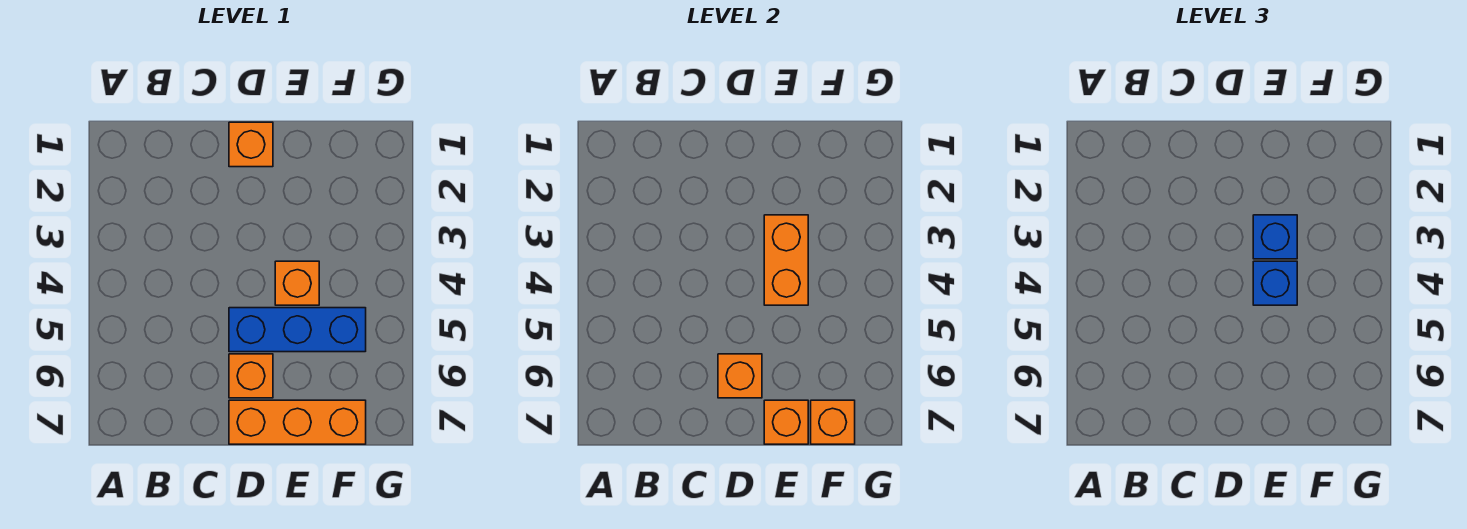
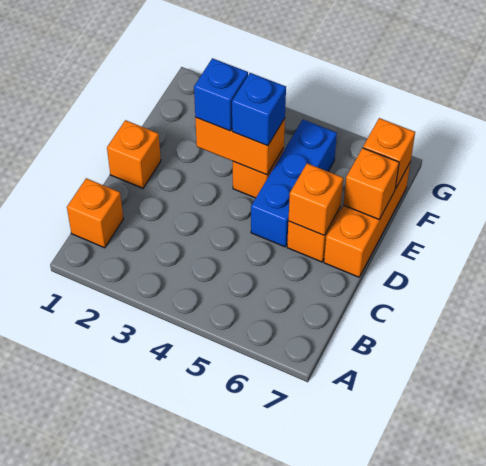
none -> orange 1x1 brick [67,178,123,248]

